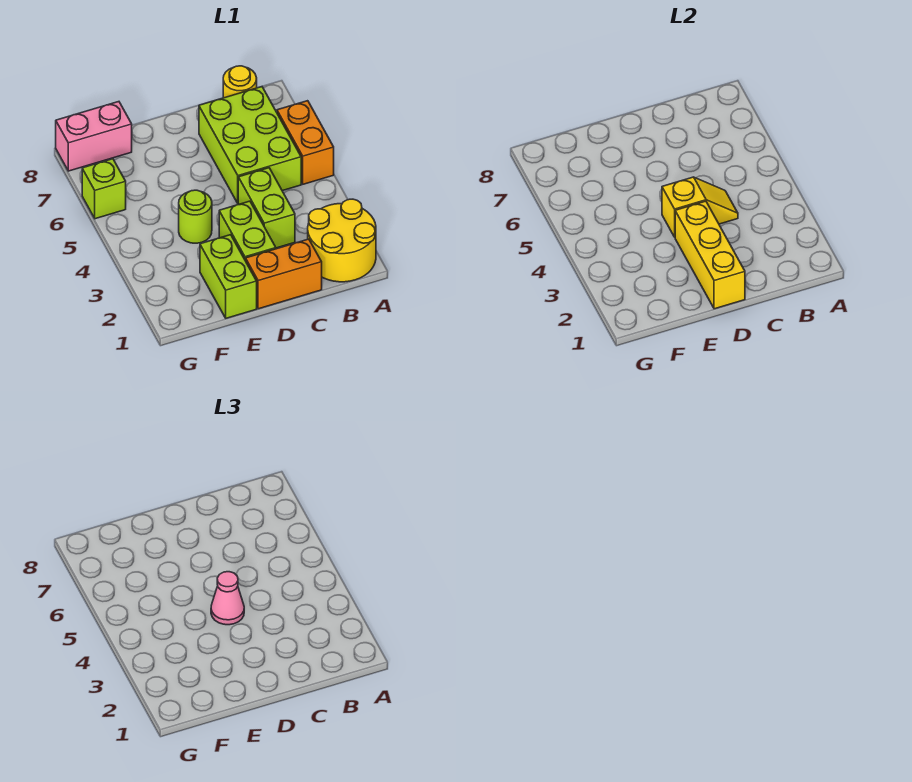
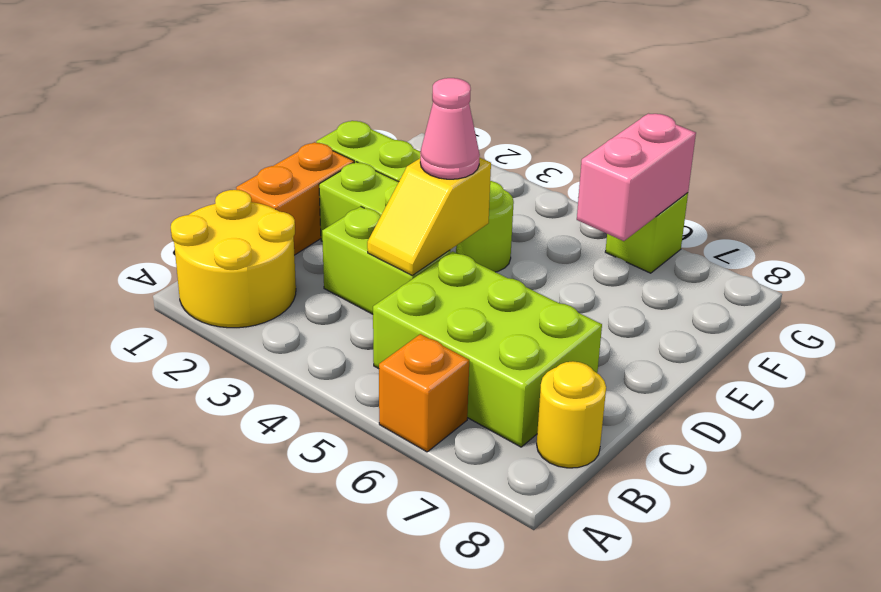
orange 1x2 brick [277,101,334,184] -> orange 1x1 brick [379,334,469,452]
yellow 1x3 brick [675,201,745,309] -> none
pink 1x2 brick [56,102,132,171] -> pink 1x2 brick moved to [577,114,696,241]

